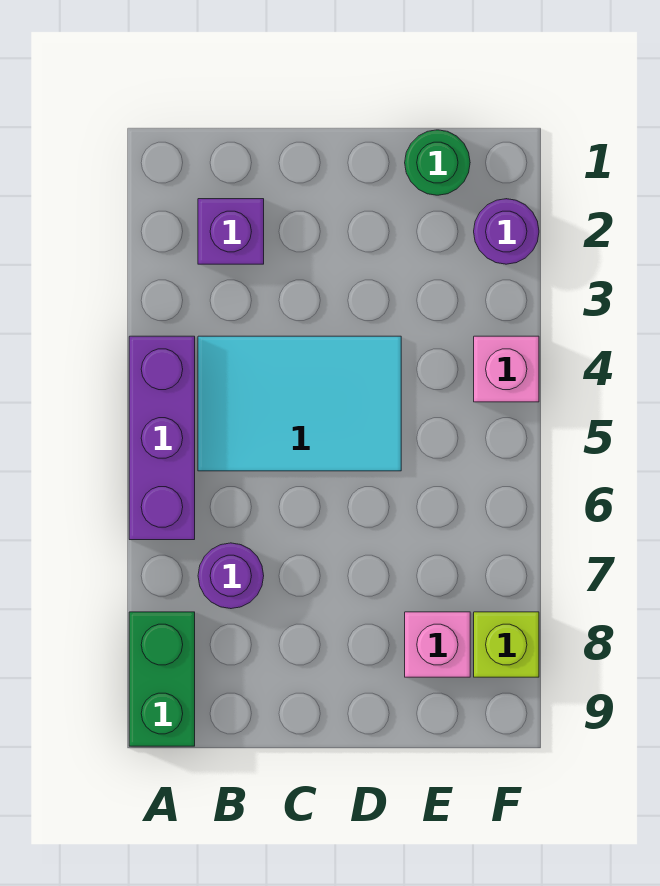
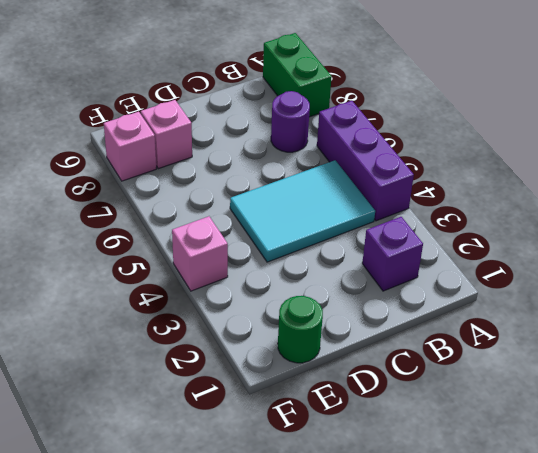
purple 1x1 round brick [474,199,539,264] -> none
lime 1x1 brick [474,612,539,677] -> pink 1x1 brick [104,112,156,181]

